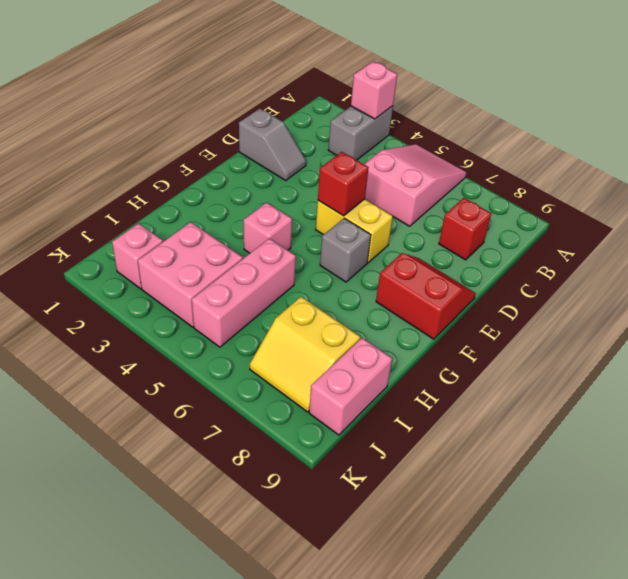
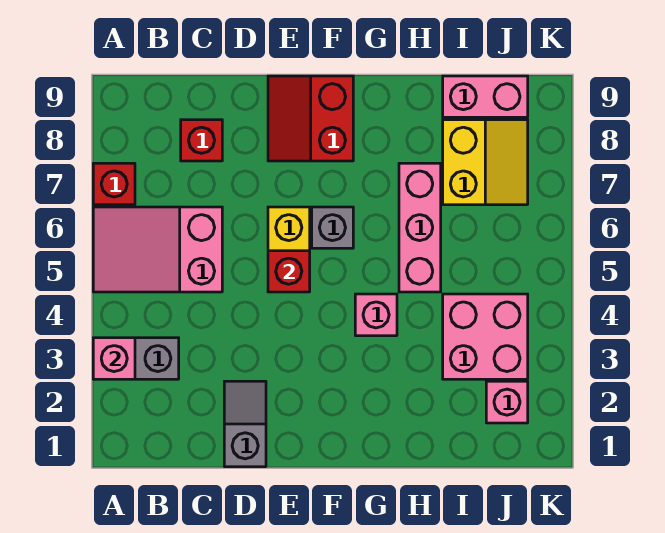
none -> red 1x1 brick [93,163,135,205]
pink 1x3 brick [192,238,296,347] -> pink 1x3 brick turned to [399,163,441,292]

